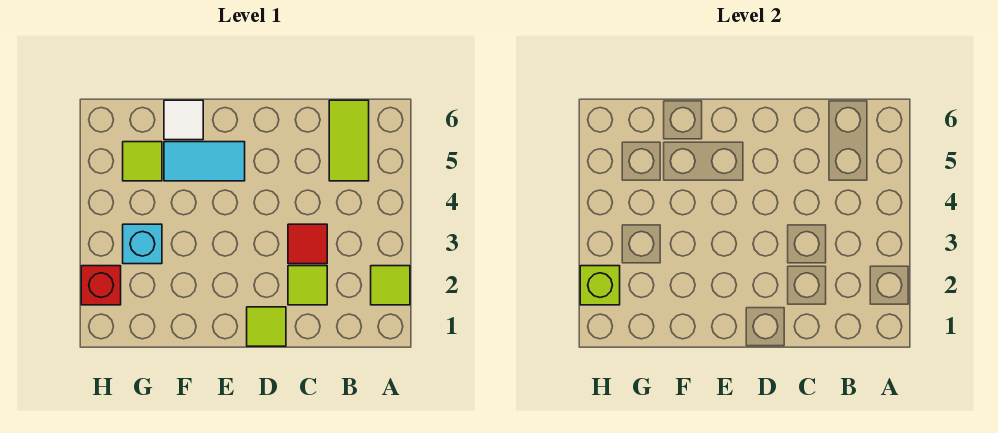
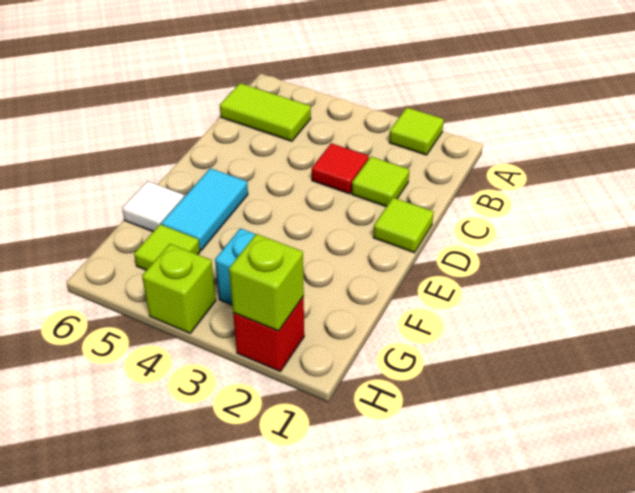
none -> lime 1x1 brick [142,244,216,333]

